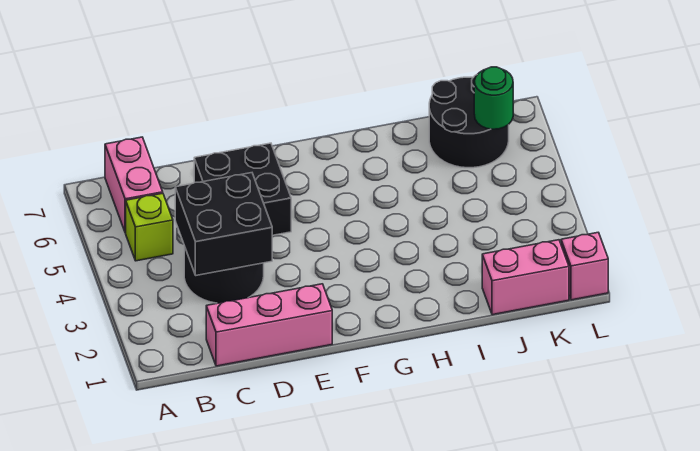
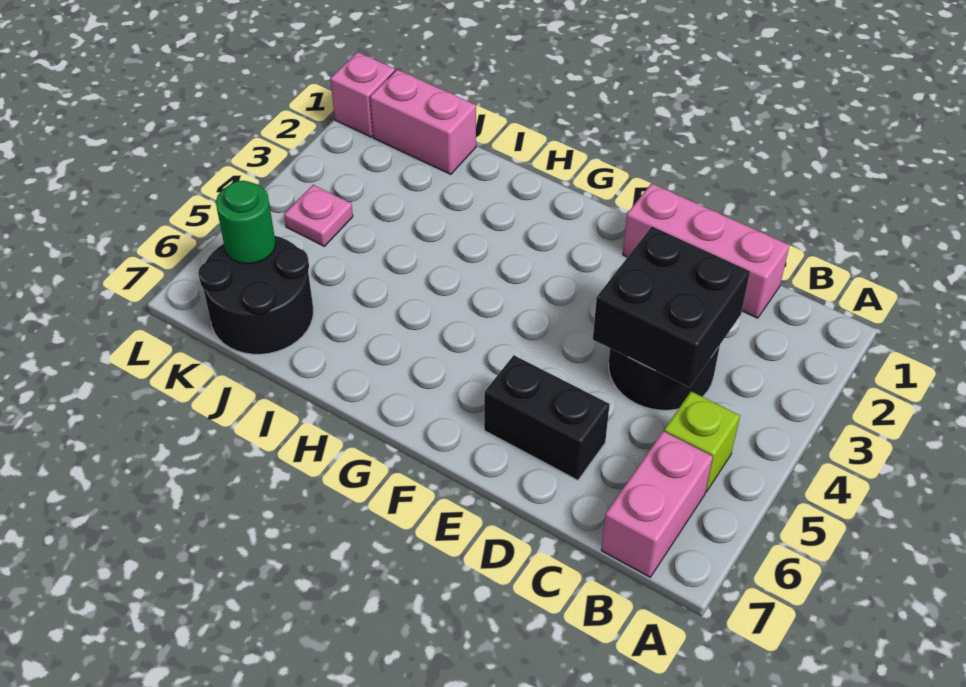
black 2x2 brick [194,143,291,235] -> black 1x2 brick [484,355,610,480]
none -> pink 1x1 plate [284,185,353,246]

